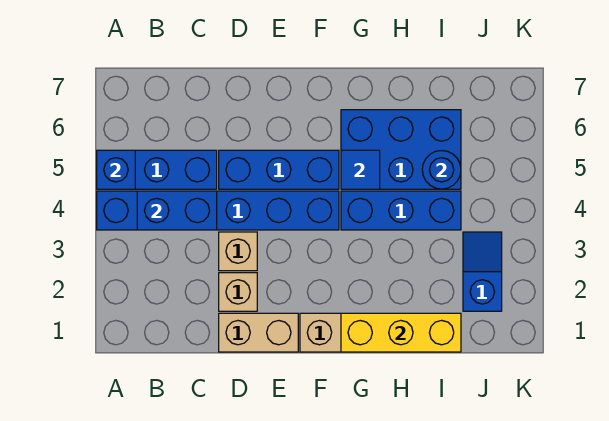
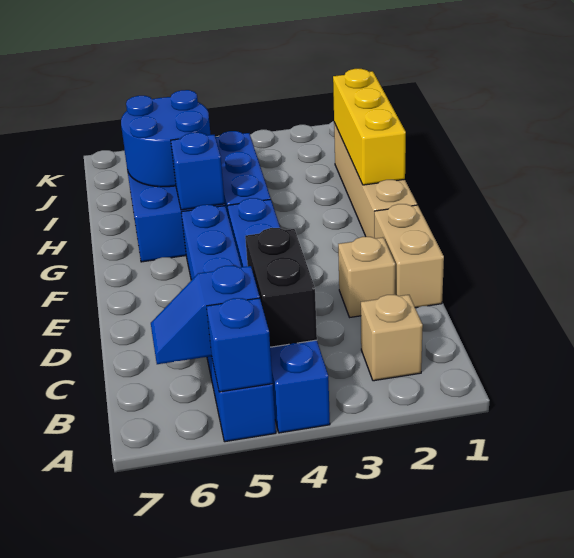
blue 1x2 brick [137,191,217,230] -> black 1x2 brick [245,228,317,347]
tan 1x1 brick [219,232,257,271] -> tan 1x1 brick moved to [361,295,423,381]
blue 1x1 tile [341,150,380,189] -> blue 1x1 brick [171,133,225,210]
blue 1x1 round brick [422,150,461,189] -> blue 2x2 round brick [121,90,211,187]
blue 1x2 slope [463,232,502,311] -> blue 1x2 slope moved to [151,266,260,364]

